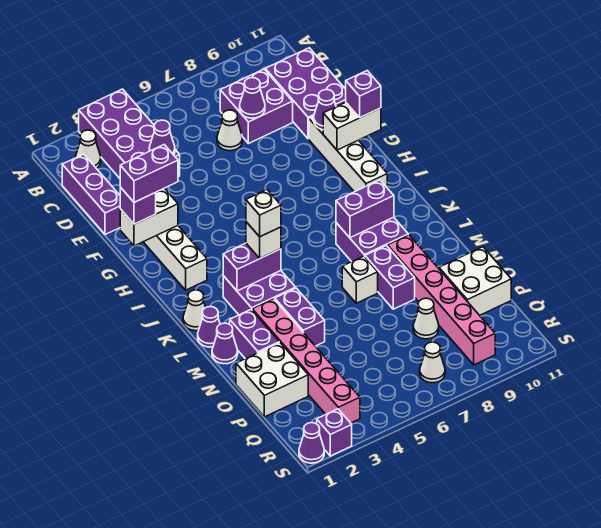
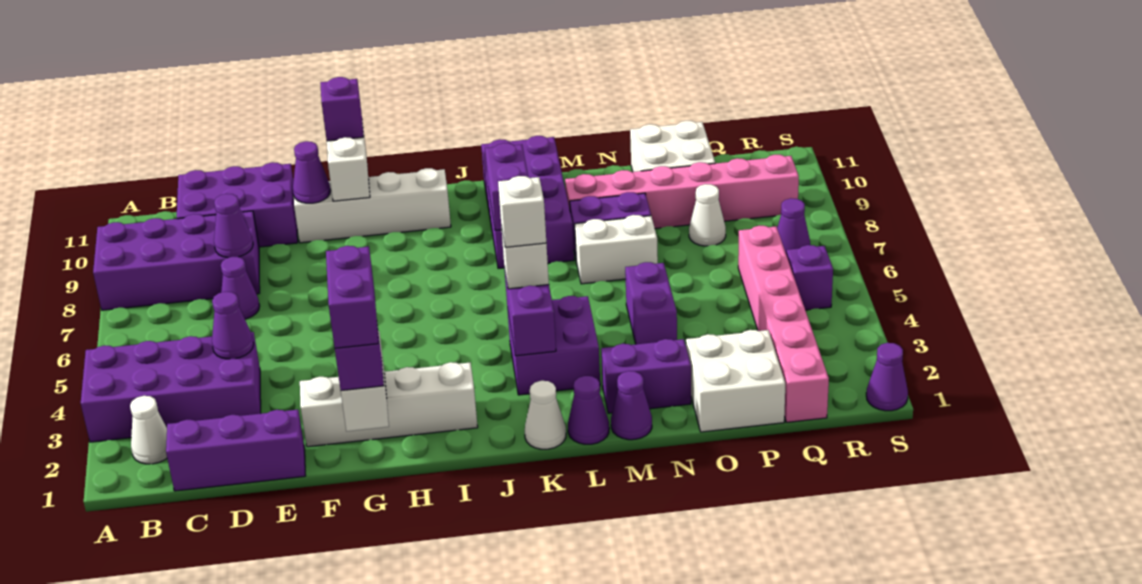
purple 2x2 brick [220,69,293,143] -> purple 2x4 brick [93,211,260,310]
white 1x1 cone [217,110,243,151] -> purple 1x1 cone [221,257,260,319]
purple 2x2 brick [336,217,408,262] -> purple 2x4 brick [481,136,574,268]
pink 1x6 brick [252,299,360,423] -> pink 1x6 brick turned to [738,226,829,422]
purple 1x2 brick [275,288,325,346] -> purple 1x2 brick turned to [625,262,677,344]
white 1x1 brick [342,256,378,303] -> white 1x2 brick [575,215,658,284]
white 1x1 cone [420,342,445,383] -> purple 1x1 cone [777,198,810,253]
purple 1x1 brick [317,409,352,456] -> purple 1x1 brick moved to [786,245,833,310]

